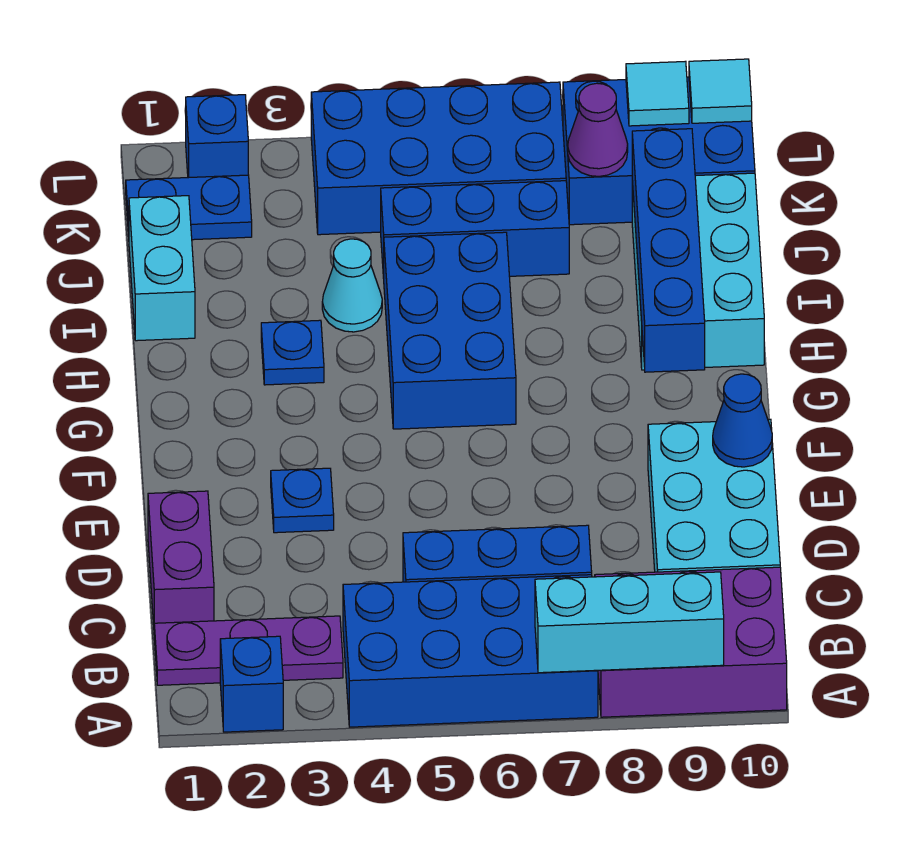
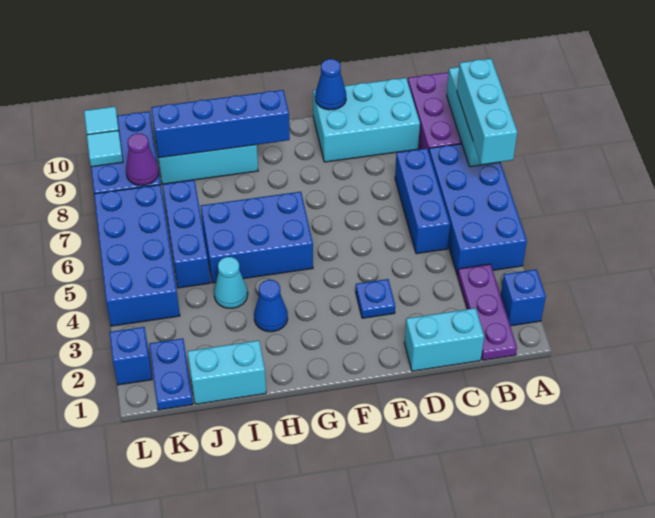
none -> cyan 1x3 brick [457,59,517,165]
purple 1x2 brick [148,491,214,625] -> cyan 1x2 brick [404,308,484,371]
blue 1x1 plate [261,320,324,385] -> blue 1x1 cone [254,280,288,332]

